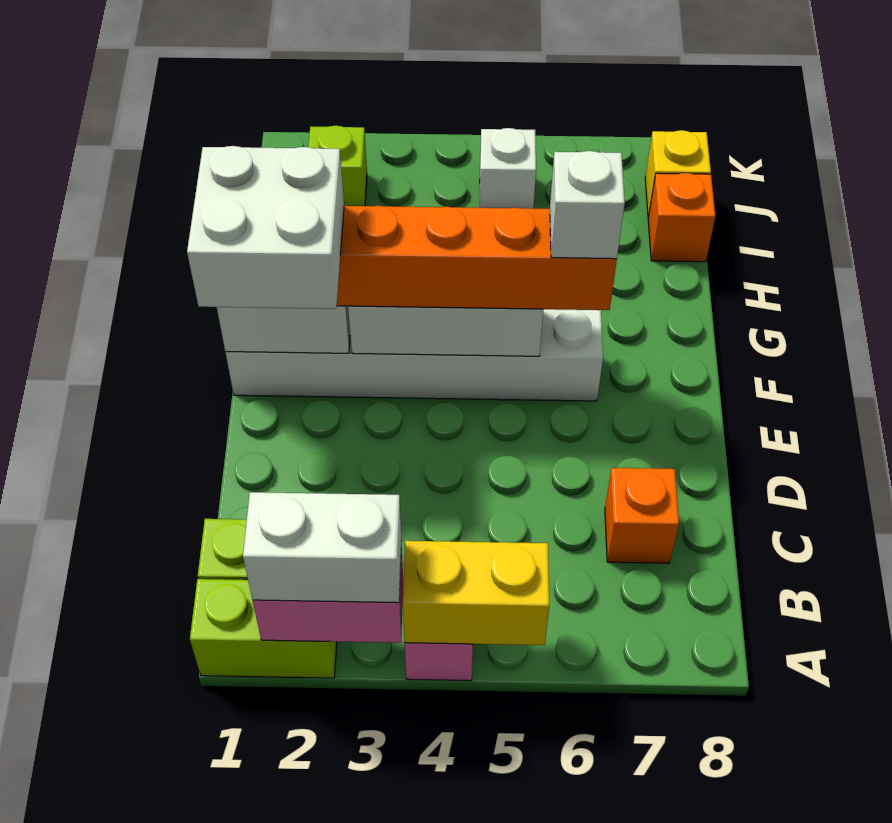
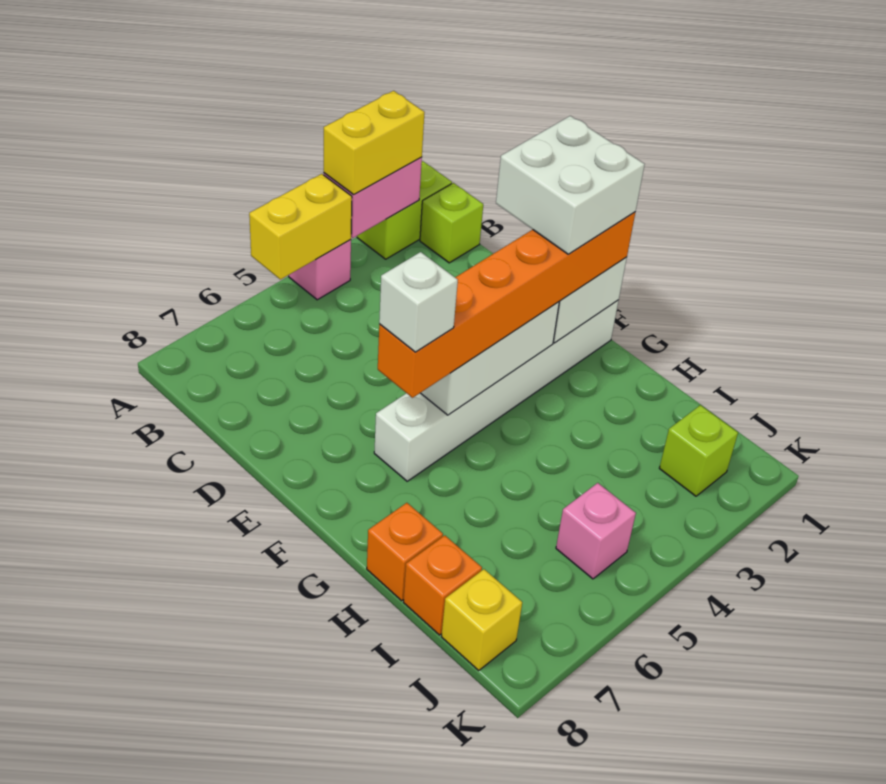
white 1x2 brick [243,492,402,603] -> yellow 1x2 brick [324,91,425,194]
orange 1x1 brick [605,468,679,563] -> orange 1x1 brick moved to [367,503,443,601]
white 1x1 brick [480,128,536,209] -> pink 1x1 brick [556,483,636,579]

